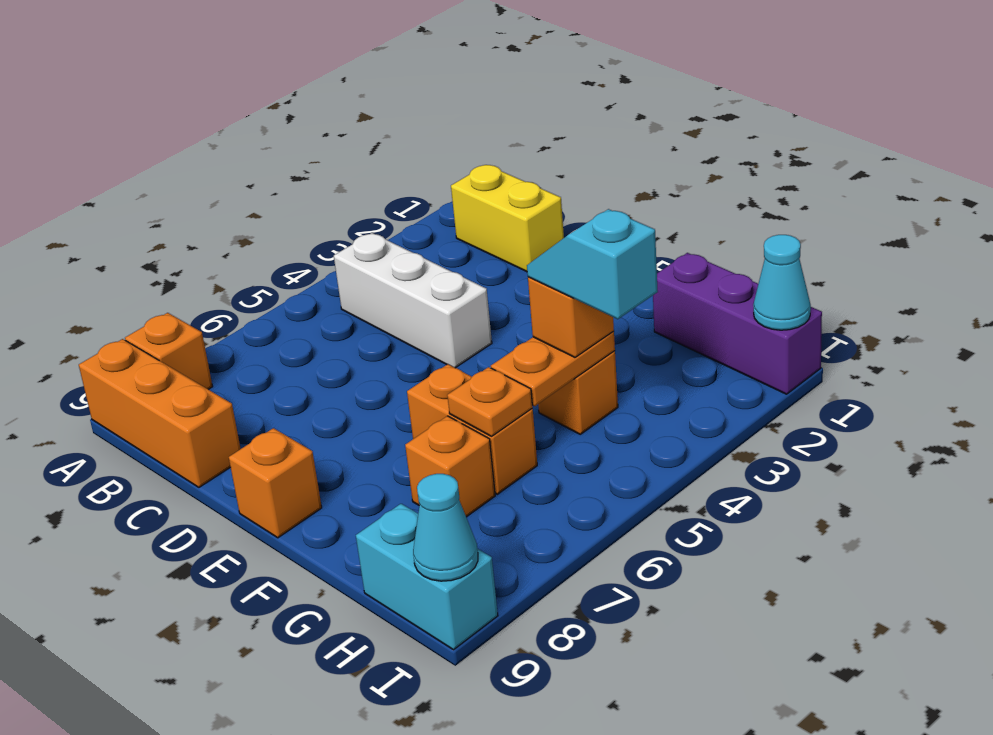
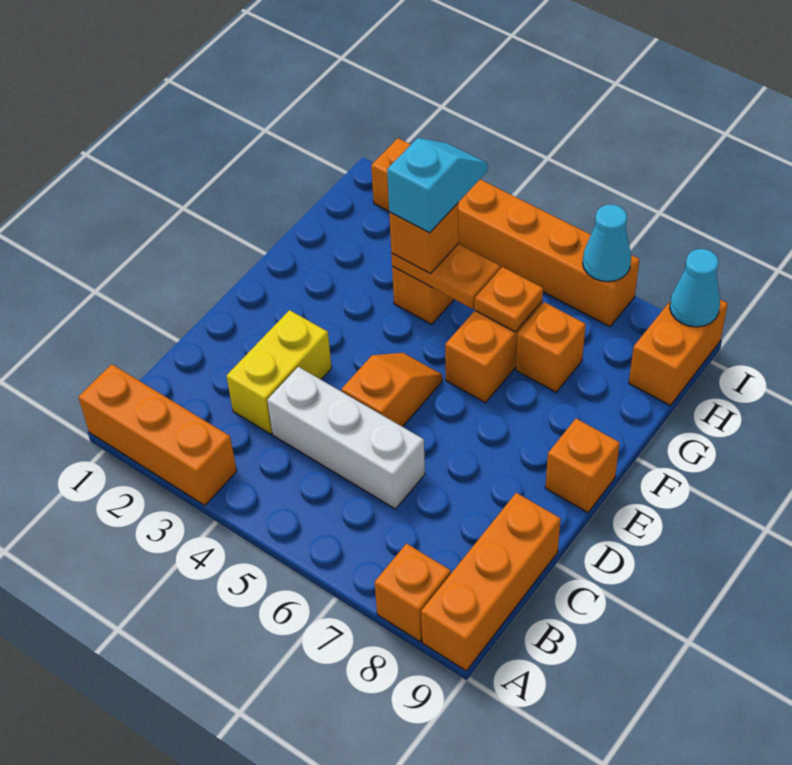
none -> orange 1x3 brick [78,364,237,505]
yellow 1x2 brick [451,165,564,272] -> yellow 1x2 brick moved to [227,310,332,434]
white 1x3 brick [334,233,492,368] -> white 1x3 brick turned to [267,367,425,509]
none -> orange 1x2 slope [341,353,442,427]
purple 1x3 brick [653,253,822,394] -> none
cyan 1x2 slope [527,209,658,319] -> cyan 1x2 slope turned to [387,138,488,233]
cyan 1x2 brick [356,504,498,650] -> orange 1x2 brick [629,300,728,406]
cyan 1x1 cone [753,235,811,330] -> cyan 1x1 cone moved to [583,204,631,282]
none -> orange 1x6 brick [371,138,639,327]

